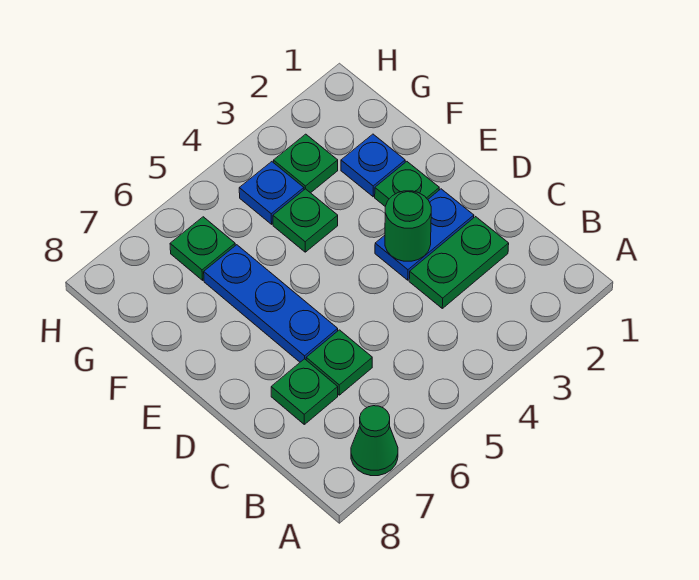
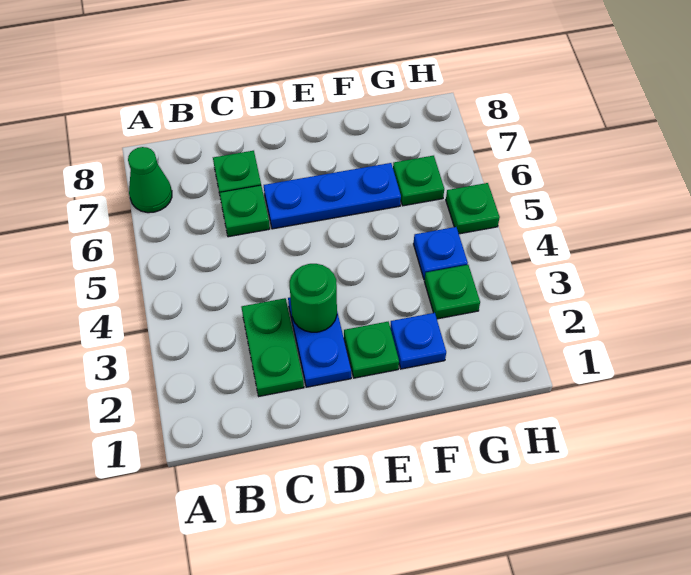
green 1x1 plate [273,189,338,252] -> green 1x1 plate moved to [446,183,500,234]

